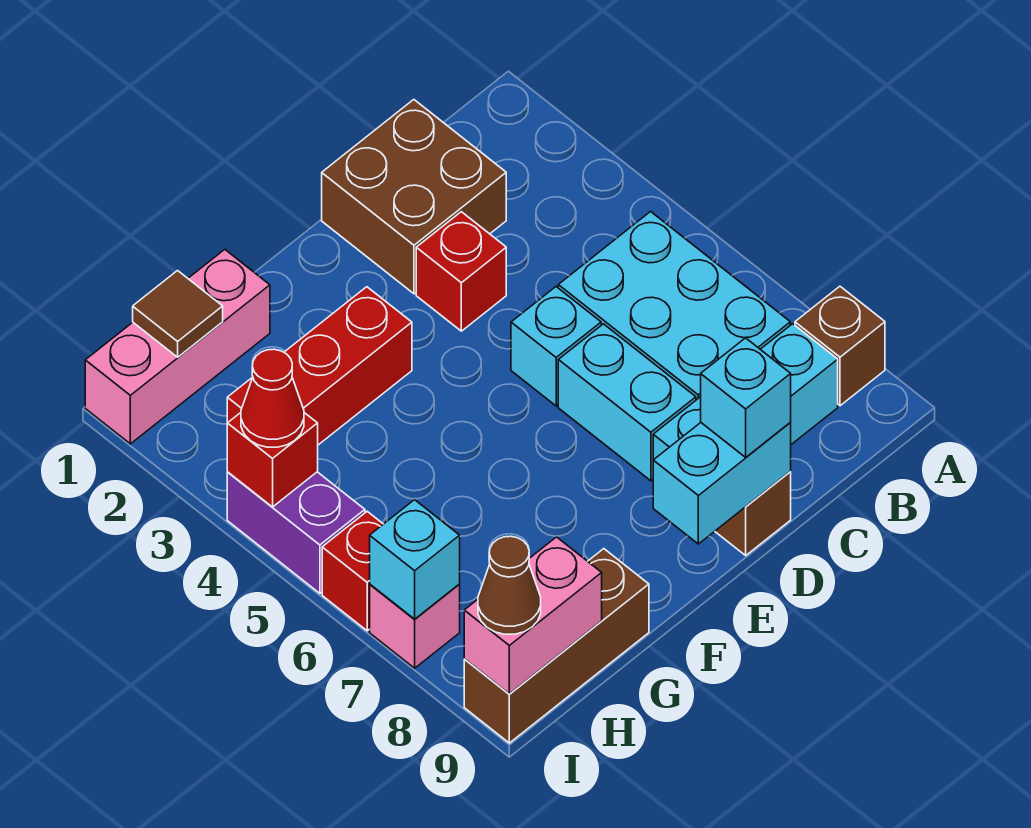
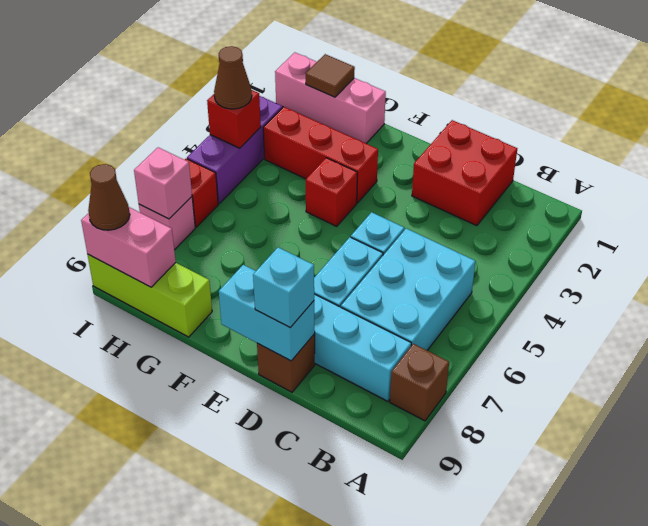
brown 2x2 brick [322,100,506,294] -> red 2x2 brick [412,120,517,226]
red 1x1 brick [416,212,506,331] -> red 1x1 brick moved to [306,158,357,226]
brown 1x3 brick [464,549,649,743] -> lime 1x3 brick [88,255,212,337]
purple 1x2 brick [227,472,365,593] -> purple 1x3 brick [187,96,282,204]
red 1x1 cone [241,349,304,447] -> brown 1x1 cone [214,46,252,109]
cyan 1x1 brick [370,500,460,619] -> pink 1x1 brick [134,147,192,219]

